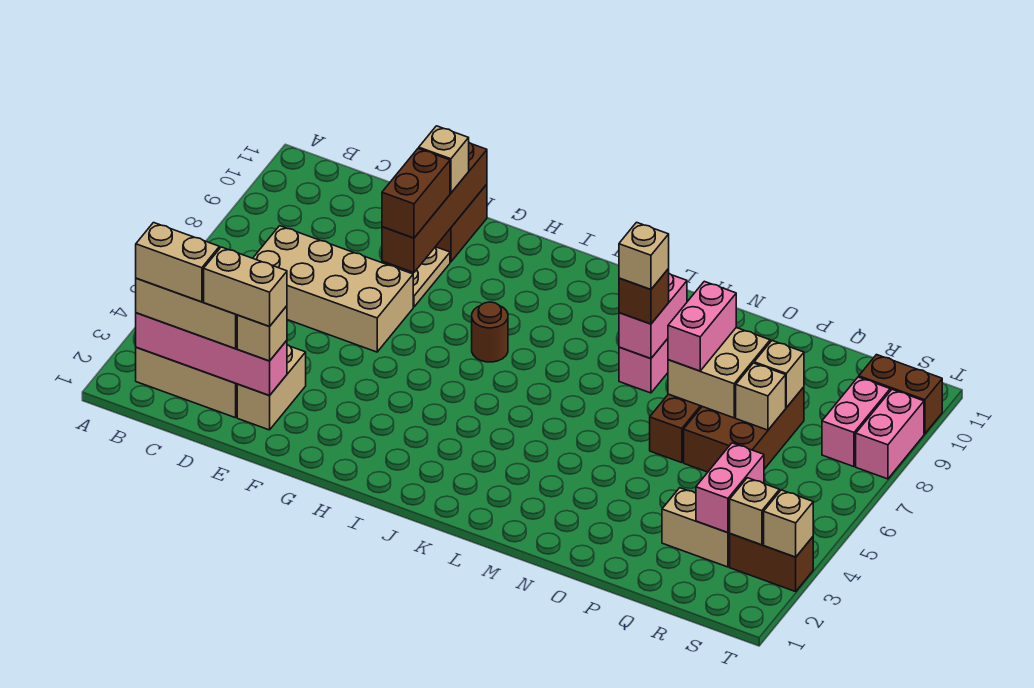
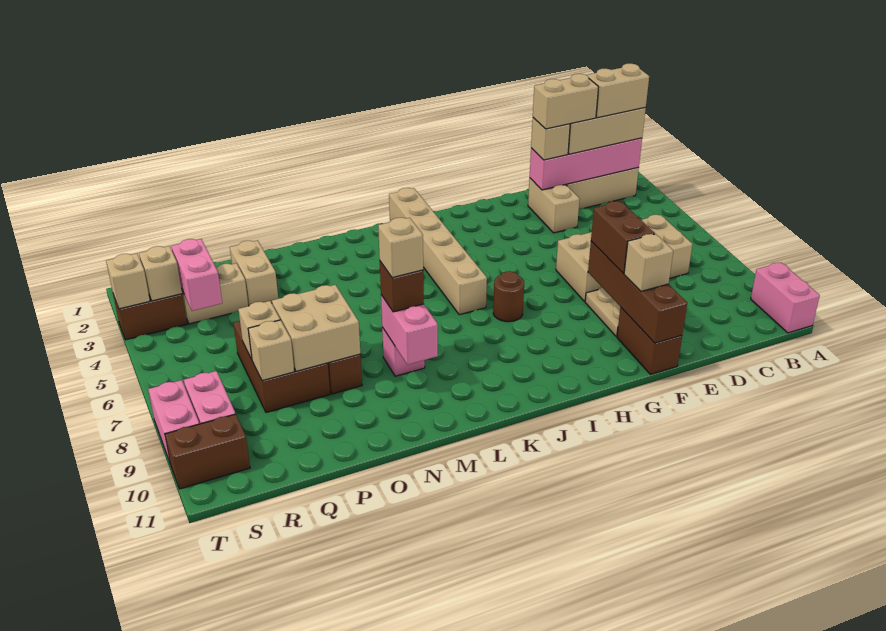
none -> tan 1x6 brick [389,188,487,315]
pink 1x2 brick [668,281,736,371] -> pink 1x2 brick moved to [751,262,820,333]
none -> tan 1x2 brick [230,240,278,306]

